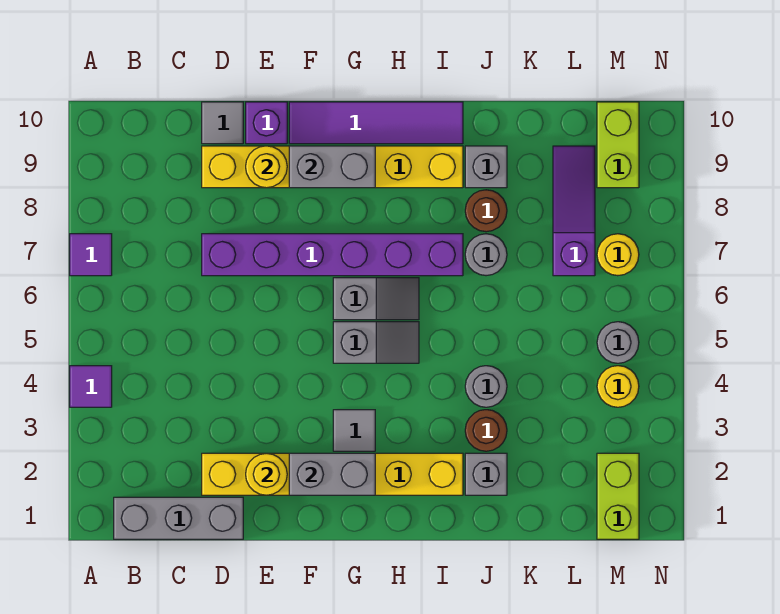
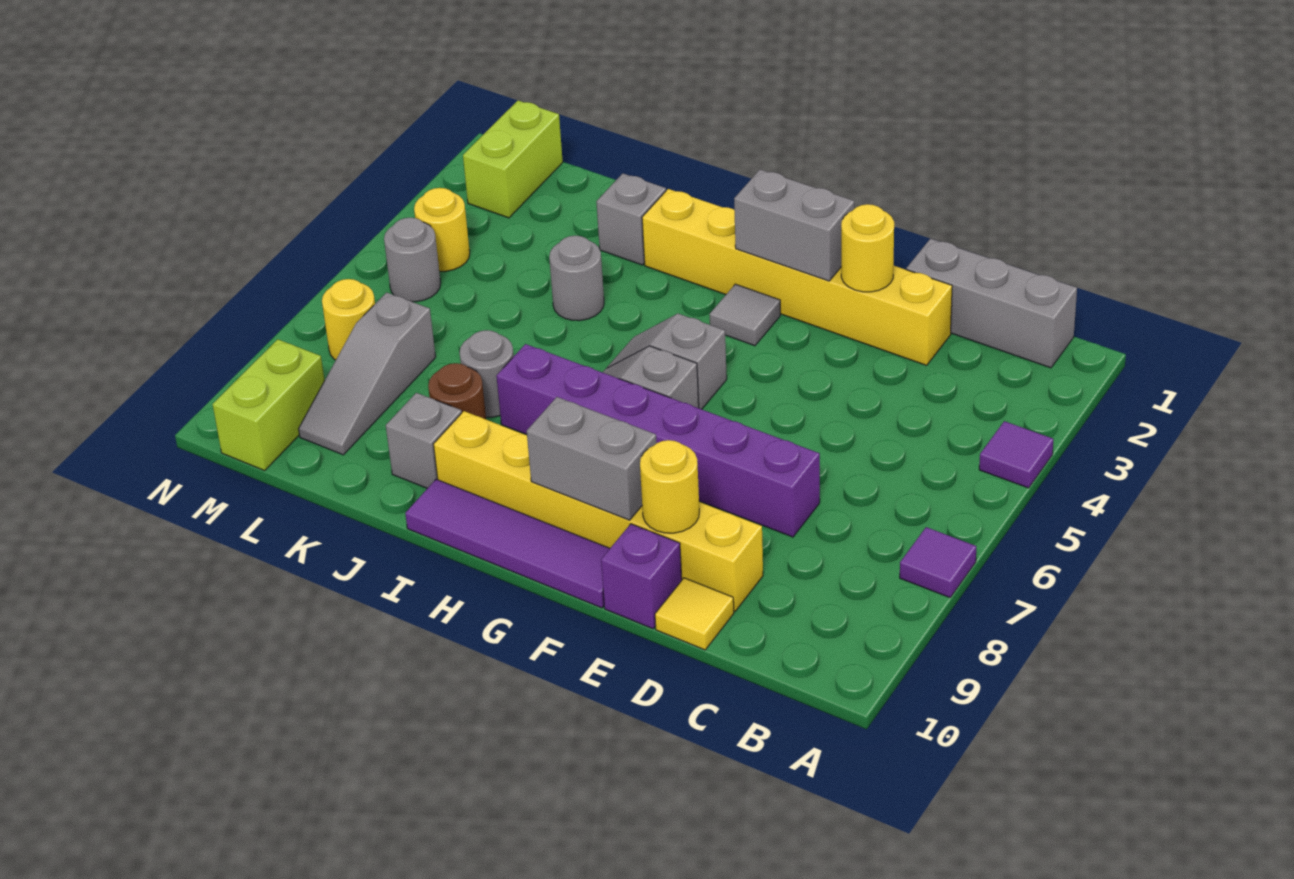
grey 1x1 tile [202,102,243,144] -> yellow 1x1 tile [655,578,734,650]
brown 1x1 round brick [465,410,507,451] -> none
purple 1x3 slope [553,146,595,276] -> grey 1x3 slope [299,292,436,455]

